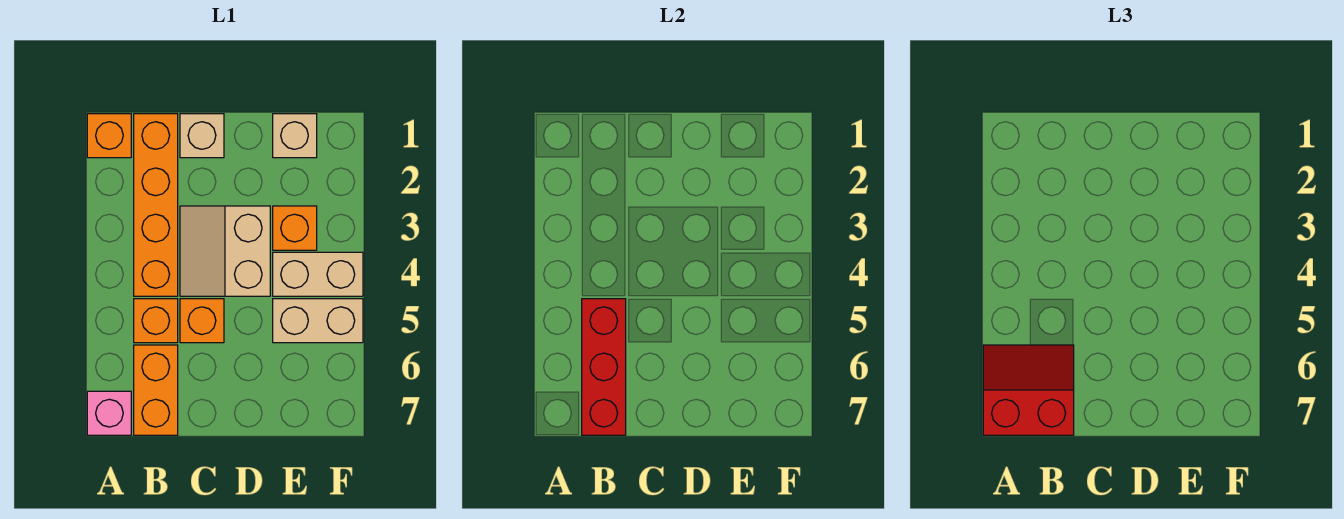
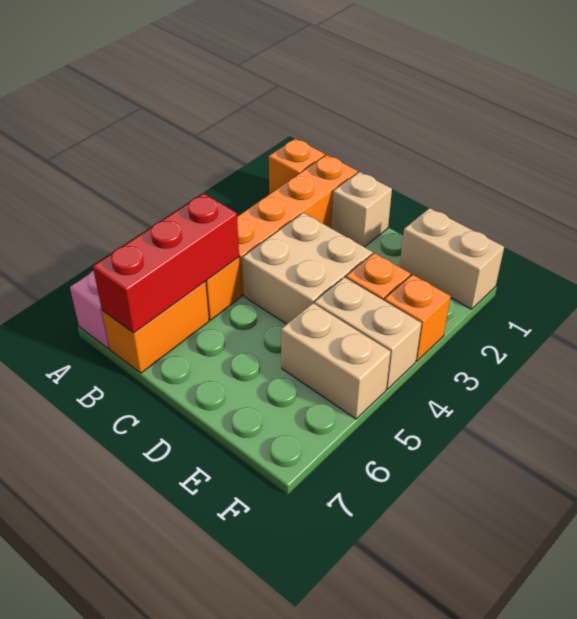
red 2x2 slope [983,345,1074,435] -> none
tan 2x2 slope [180,206,270,296] -> tan 2x2 brick [242,213,373,324]
orange 1x1 brick [180,299,224,343] -> orange 1x1 brick moved to [384,275,451,361]
tan 1x1 brick [273,114,317,158] -> tan 1x2 brick [400,208,504,309]

